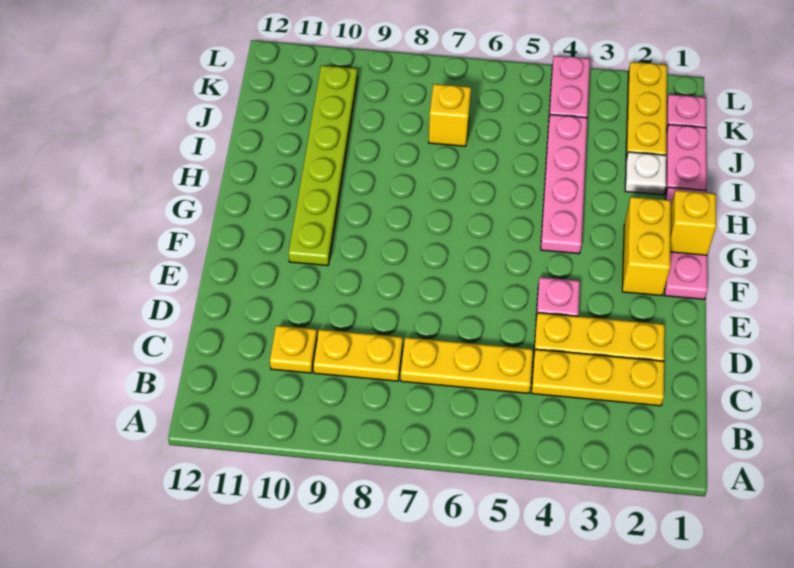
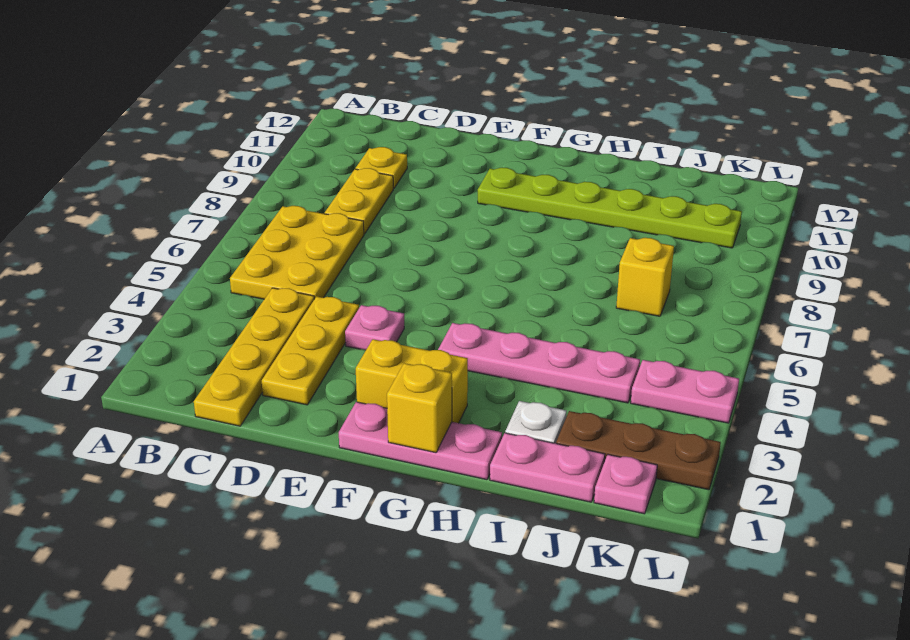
yellow 1x3 plate [532,349,664,406] -> yellow 1x4 plate [194,288,314,426]
yellow 1x3 plate [401,337,533,393] -> yellow 2x3 plate [230,206,364,299]
yellow 1x3 plate [626,62,667,159] -> brown 1x3 plate [556,411,721,490]

